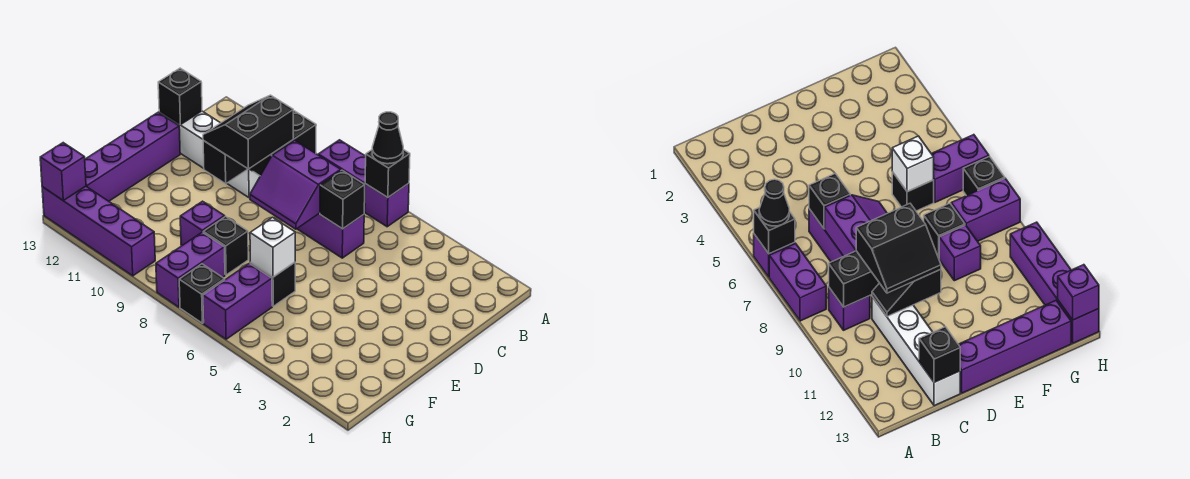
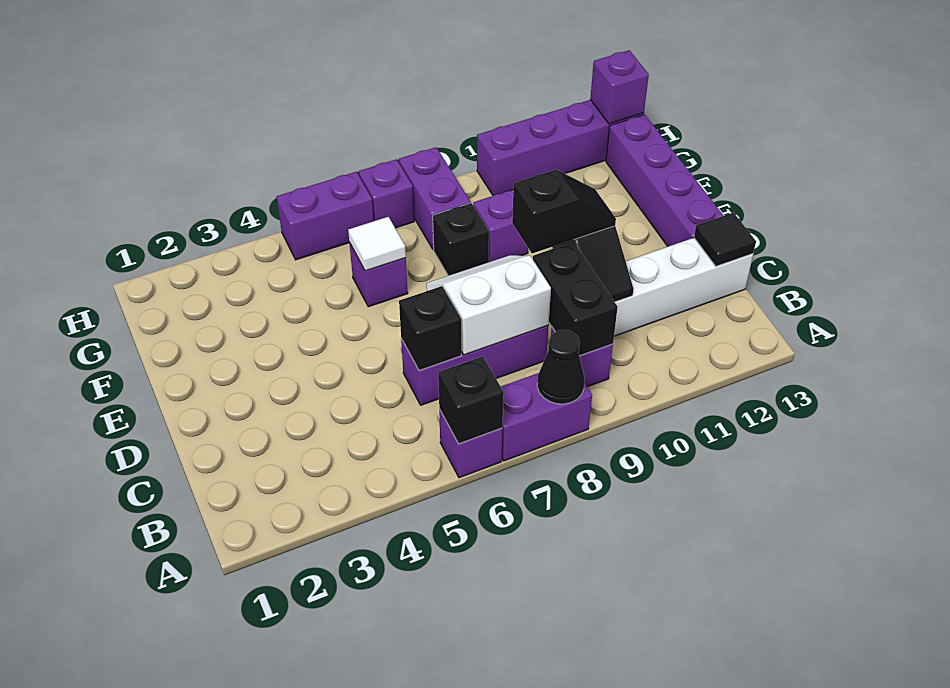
black 1x1 cone [372,112,403,164] -> black 1x1 cone moved to [537,330,584,404]
purple 2x2 slope [250,140,341,229] -> white 2x2 slope [426,255,551,355]
black 2x2 slope [203,95,293,169] -> black 1x2 slope [512,170,616,253]
black 1x1 brick [158,68,202,125] -> black 1x1 tile [694,213,756,266]
black 1x1 brick [250,262,295,306] -> purple 1x1 brick [349,242,408,307]
white 1x1 brick [250,217,295,277] -> white 1x1 tile [348,217,406,271]
purple 1x2 brick [203,263,272,339] -> purple 1x2 brick turned to [276,172,374,260]
black 1x1 brick [179,264,225,323] -> purple 1x1 brick [359,159,414,228]

